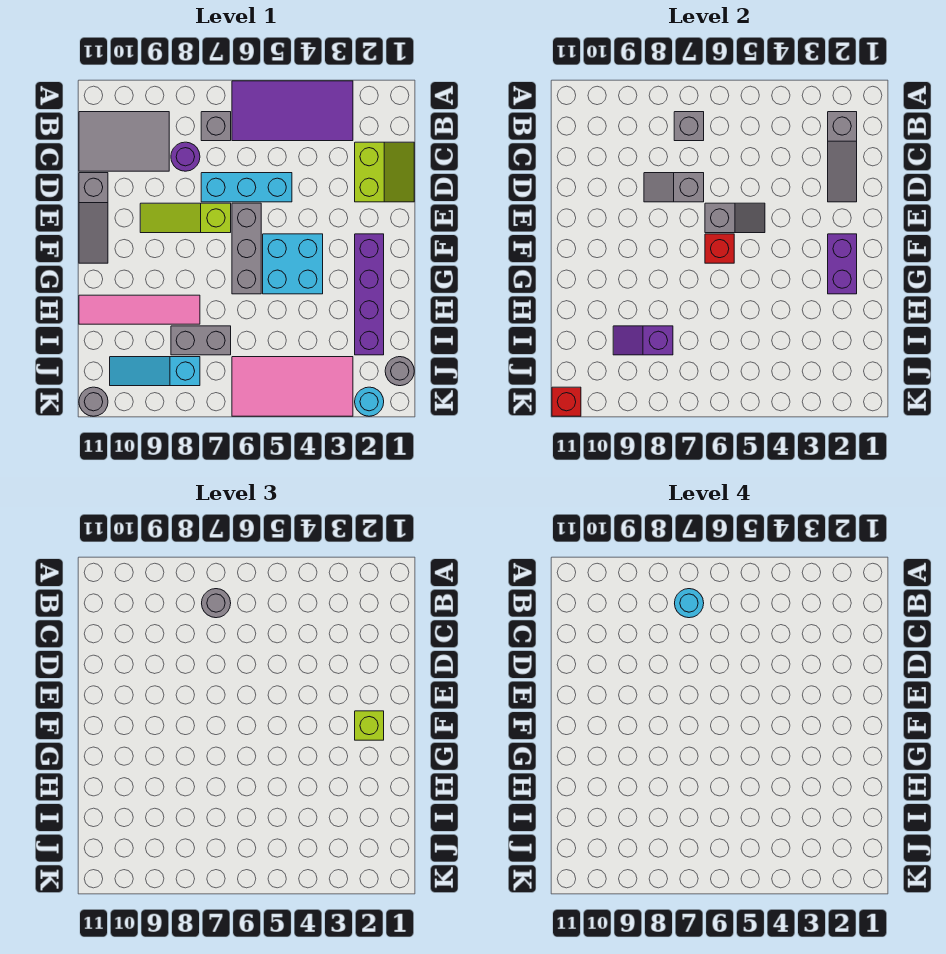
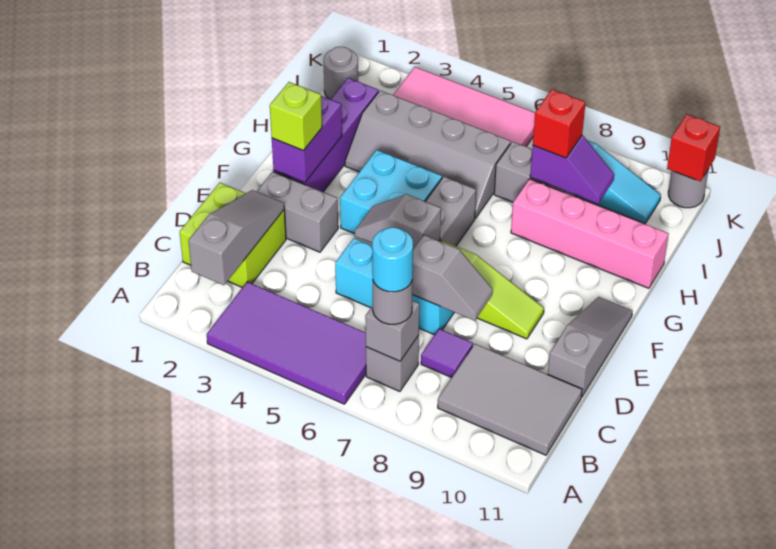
lime 2x2 slope [355,142,414,202] -> lime 2x2 brick [180,183,286,288]
purple 1x1 round brick [171,142,200,171] -> purple 1x1 tile [421,329,473,378]
none -> grey 1x2 brick [256,172,338,252]
red 1x1 brick [705,234,734,263] -> red 1x1 brick moved to [533,89,585,158]
none -> grey 2x4 slope [345,90,511,218]
pink 1x4 tile [79,295,200,324] -> pink 1x4 brick [511,179,668,288]
cyan 1x1 round brick [355,387,384,416] -> none

